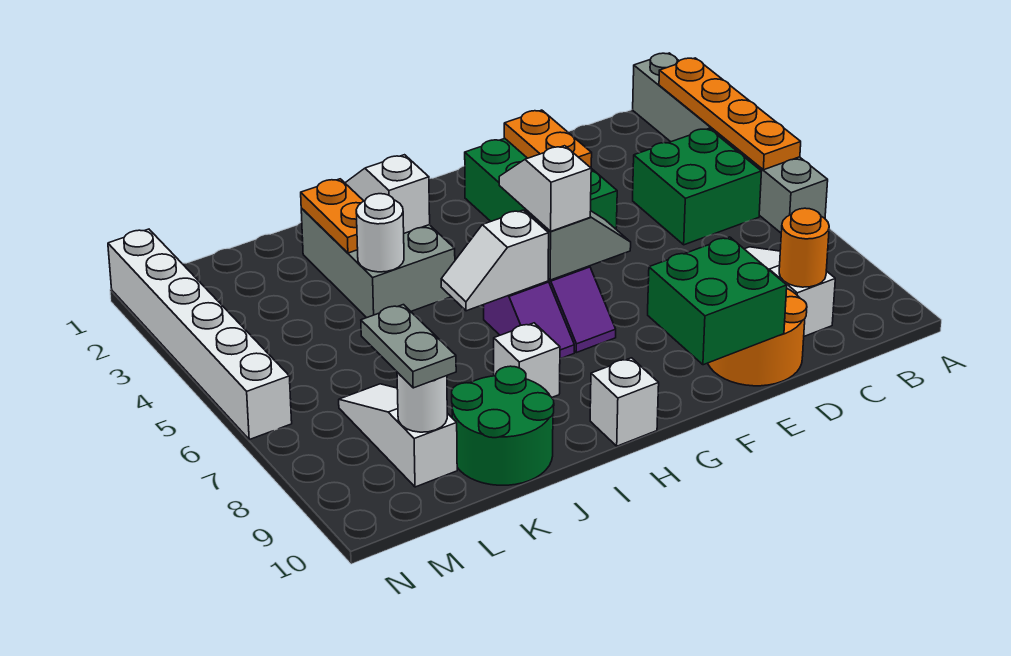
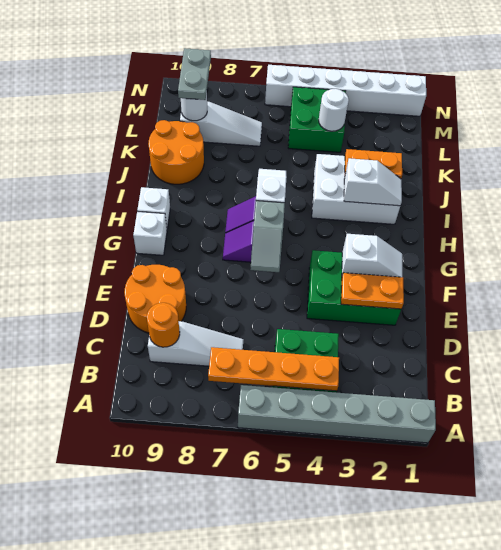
orange 1x4 plate [659,58,801,170] -> orange 1x4 plate moved to [208,347,339,391]
green 2x2 brick [648,237,787,365] -> green 2x2 brick moved to [288,87,346,152]
white 1x2 slope [499,146,591,231] -> white 1x2 slope moved to [342,234,402,277]
grey 2x3 brick [301,208,455,318] -> white 2x3 brick [312,154,400,224]
white 1x1 brick [494,323,560,397] -> white 1x1 brick moved to [133,211,167,255]
white 1x1 round brick [356,194,404,272] -> white 1x1 round brick moved to [319,89,349,131]
green 2x2 round brick [452,366,554,485] -> orange 2x2 round brick [148,120,204,184]
grey 1x2 plate [361,305,456,388] -> grey 1x2 plate turned to [178,48,211,100]

